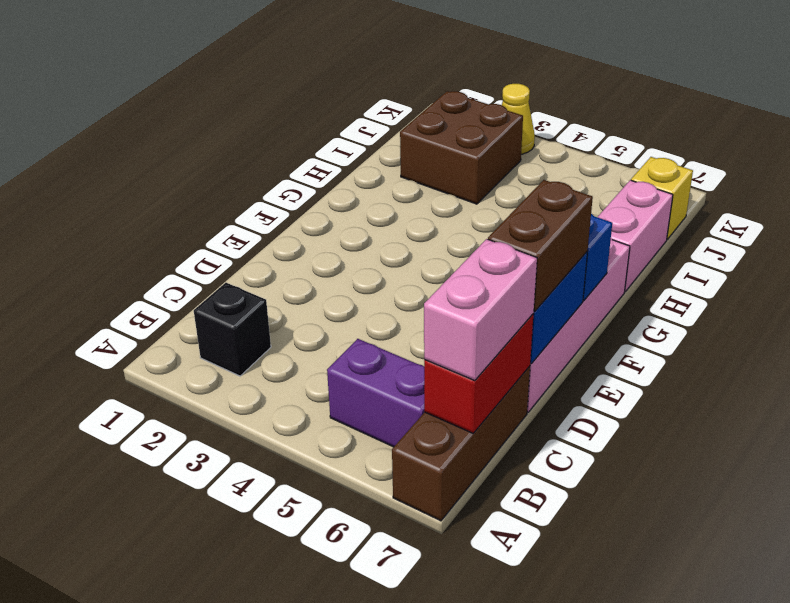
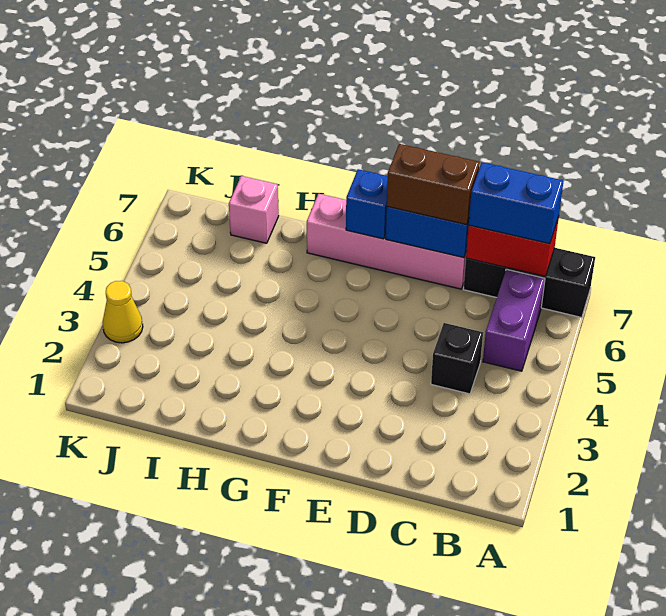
brown 1x3 brick [392,366,530,521] -> black 1x3 brick [463,248,595,318]
black 1x1 brick [194,283,271,376] -> black 1x1 brick moved to [431,323,483,394]
pink 1x2 brick [424,239,537,381] -> blue 1x2 brick [469,162,563,244]
pink 1x2 brick [598,180,673,292] -> pink 1x1 brick [229,176,279,243]
brown 2x2 brick [400,91,523,204] -> none
yellow 1x1 brick [631,157,693,239] -> none

